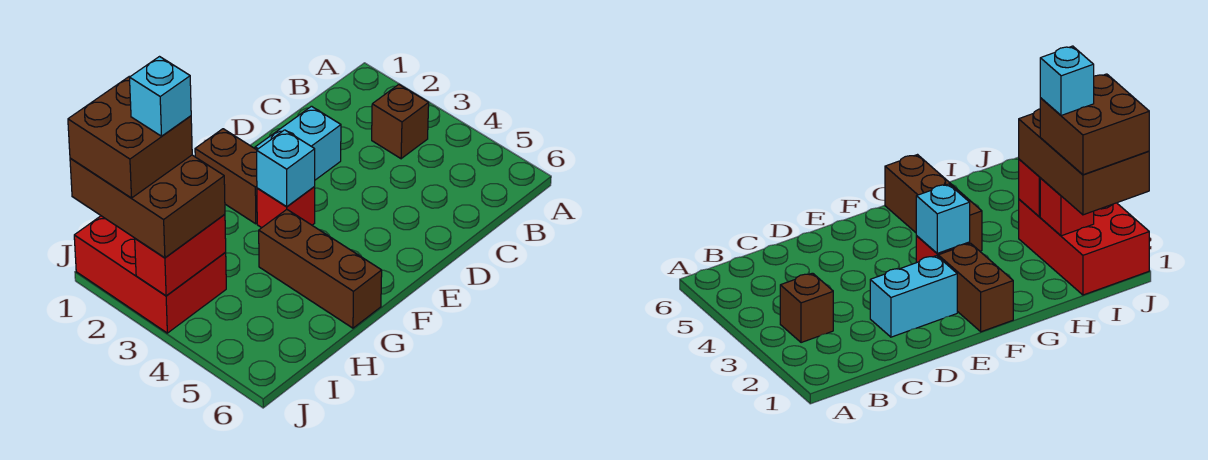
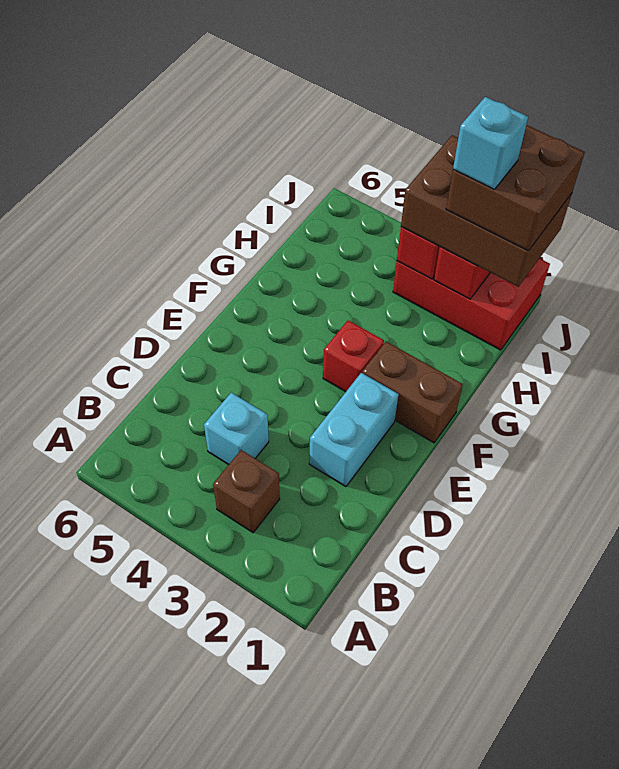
cyan 1x1 brick [257,130,315,207] -> cyan 1x1 brick moved to [204,393,269,465]
brown 1x3 brick [259,210,382,328] -> none

